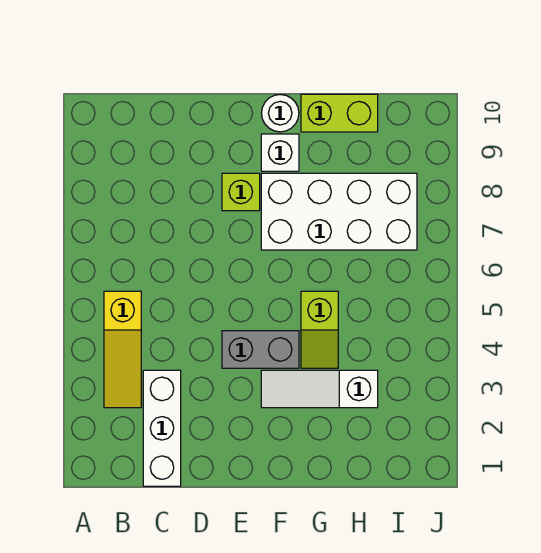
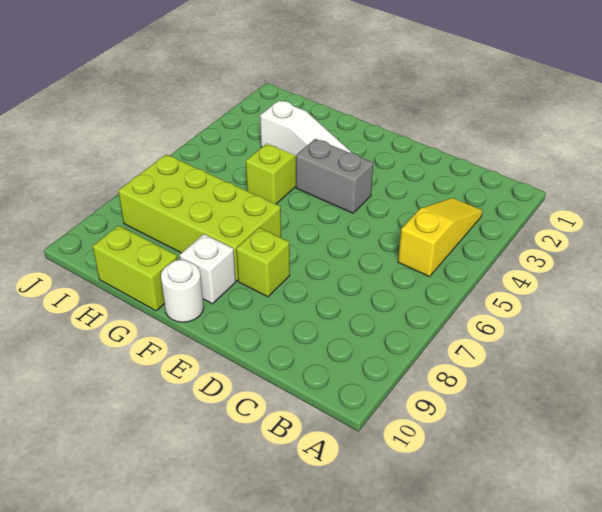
white 1x3 brick [143,370,181,486] -> none
white 2x4 brick [261,173,417,250] -> lime 2x4 brick [118,154,281,281]

